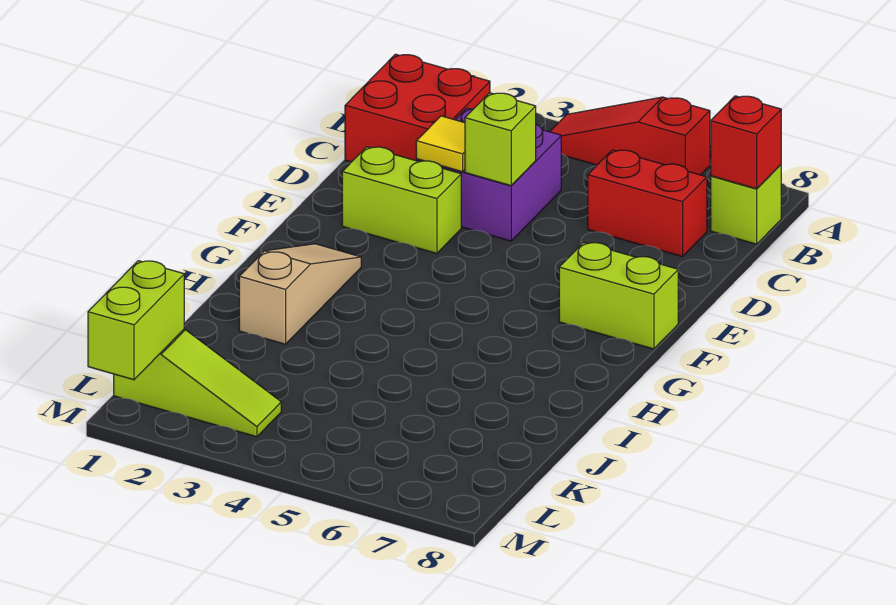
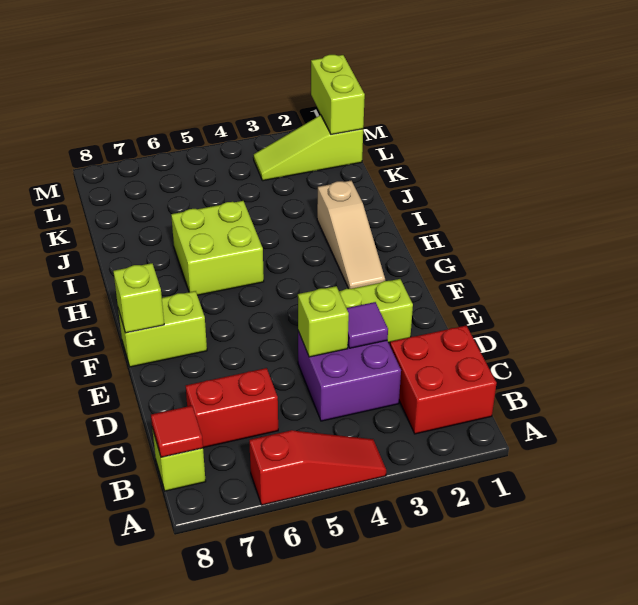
red 1x1 brick [711,96,781,189] -> red 1x1 tile [151,406,203,457]
yellow 1x1 tile [416,116,465,172] -> purple 1x1 tile [347,302,388,348]
none -> lime 1x1 brick [113,263,164,333]
none -> lime 2x2 brick [171,201,264,295]

